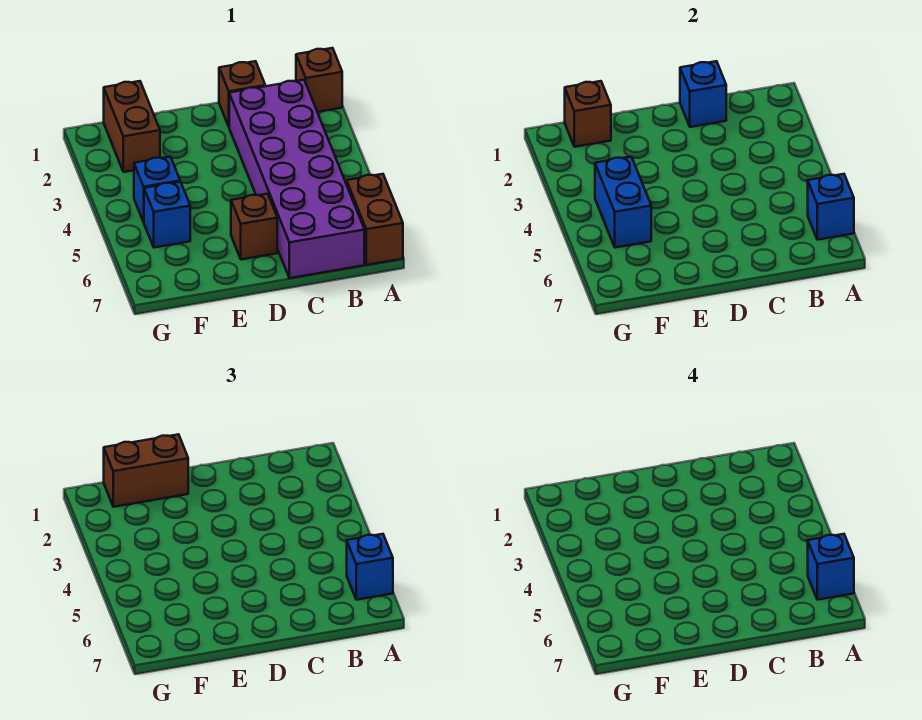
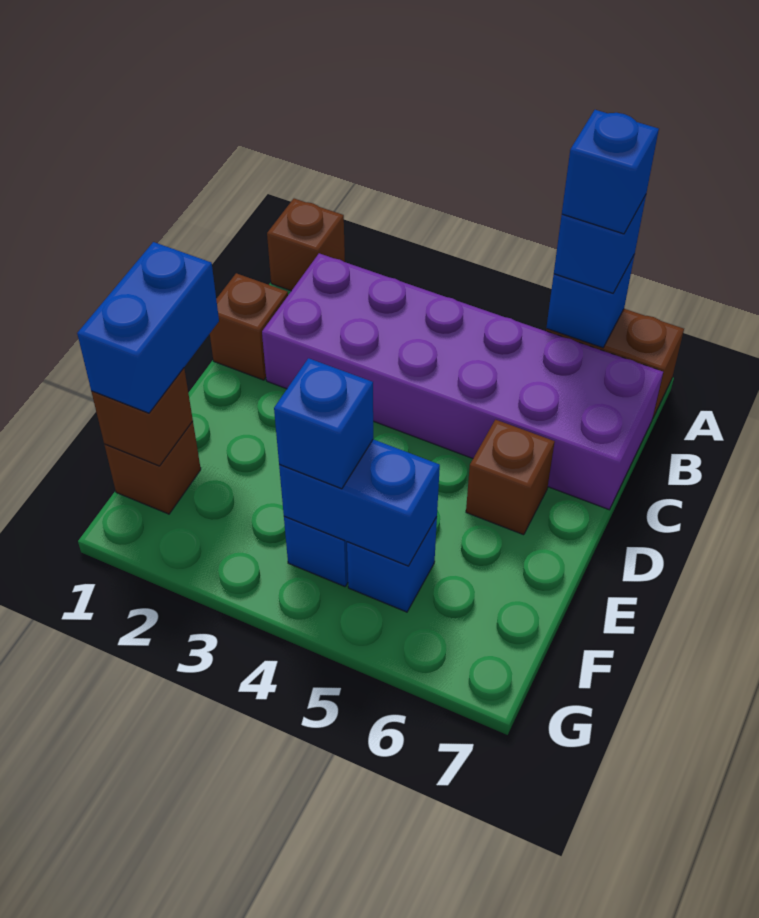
blue 1x1 brick [680,61,726,127] -> blue 1x1 brick moved to [274,358,373,489]
brown 1x2 brick [104,434,188,507] -> blue 1x2 brick [77,242,219,413]
brown 1x2 brick [104,81,160,172] -> brown 1x1 brick [104,421,201,514]

